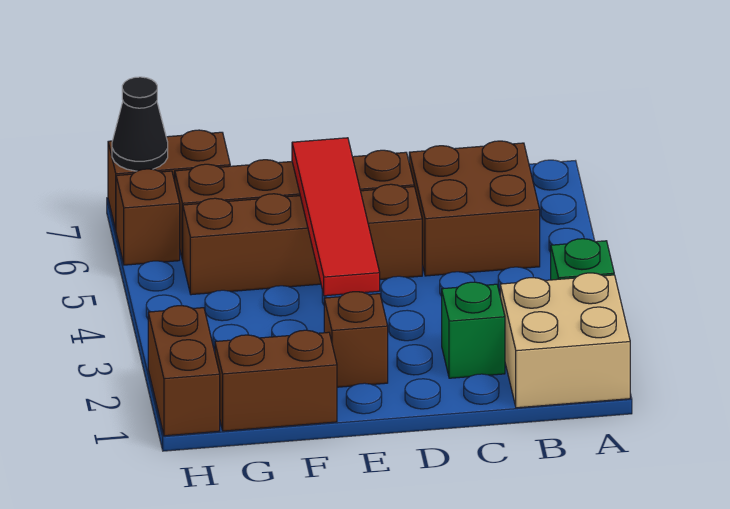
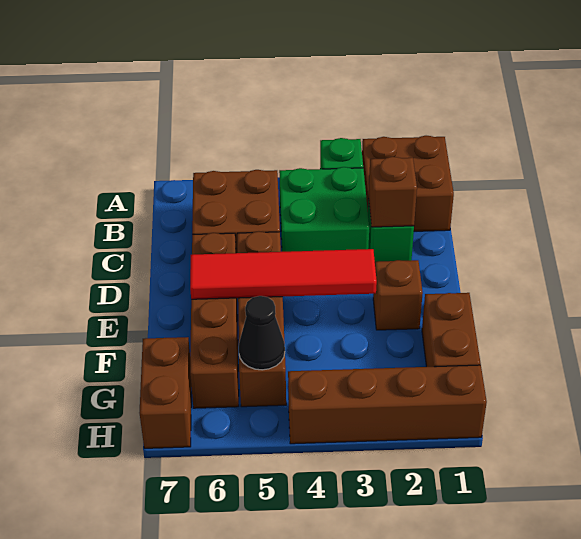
tan 2x2 brick [500,273,630,408] -> brown 2x2 brick [362,136,454,231]
none -> green 2x2 brick [279,167,369,252]
brown 1x2 brick [148,305,220,436] -> brown 1x4 brick [288,365,487,444]
brown 1x1 brick [116,169,180,265] -> brown 1x1 brick moved to [368,157,417,227]
black 1x1 cone [112,77,168,171] -> black 1x1 cone moved to [239,296,285,370]

